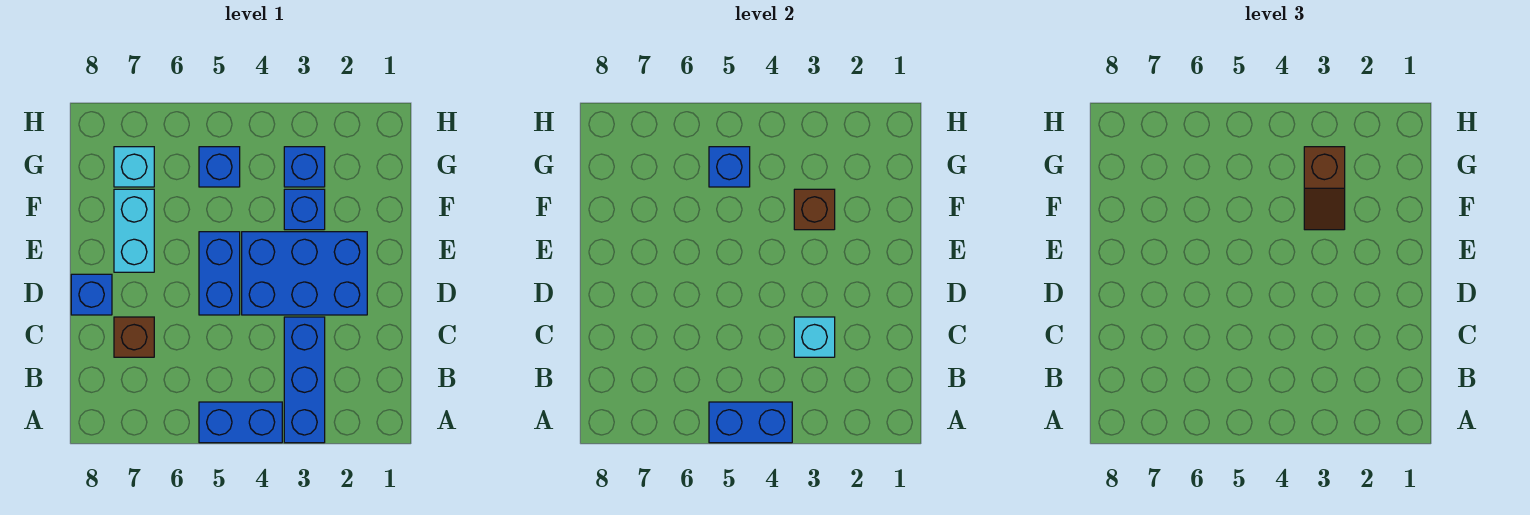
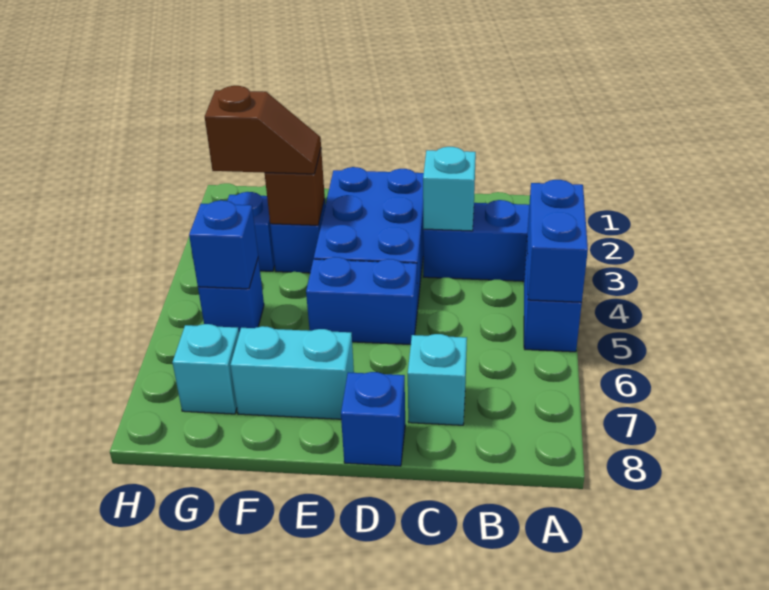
brown 1x1 brick [114,317,154,357] -> cyan 1x1 brick [408,334,467,425]

